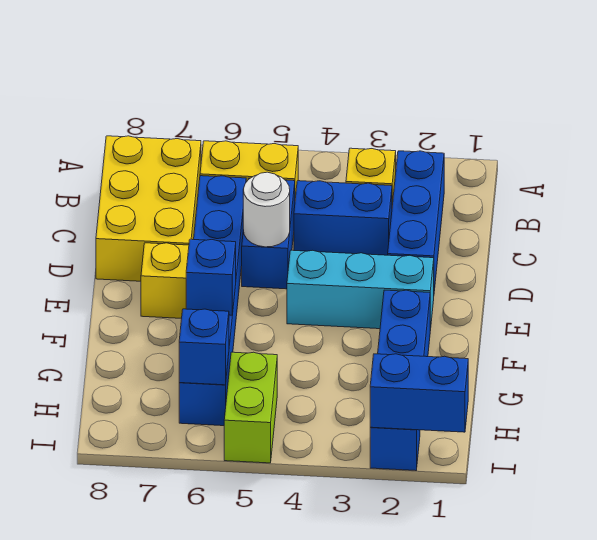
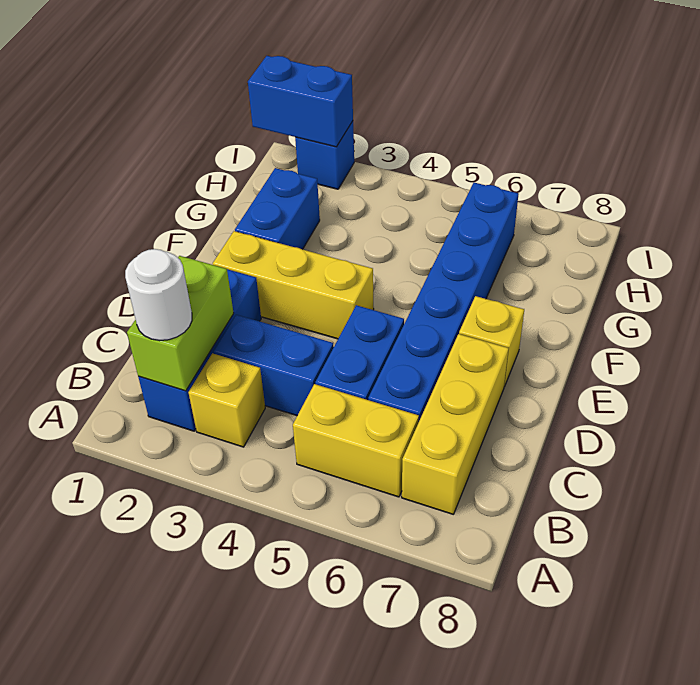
yellow 2x3 brick [96,136,201,281] -> yellow 1x3 brick [402,334,509,514]
white 1x1 round brick [243,172,290,247] -> white 1x1 round brick moved to [125,249,192,340]
cyan 1x3 brick [287,250,434,331] -> yellow 1x3 brick [213,231,374,339]
blue 1x1 brick [186,239,236,315] -> none
lime 1x2 brick [224,352,277,463] -> lime 1x2 brick moved to [127,256,234,391]
blue 1x1 brick [179,309,229,385] -> none

